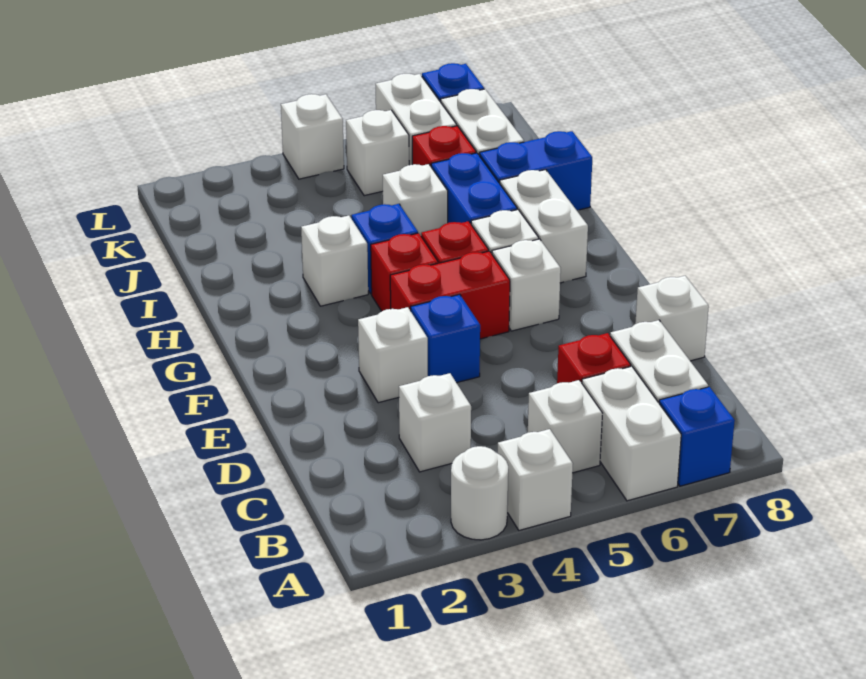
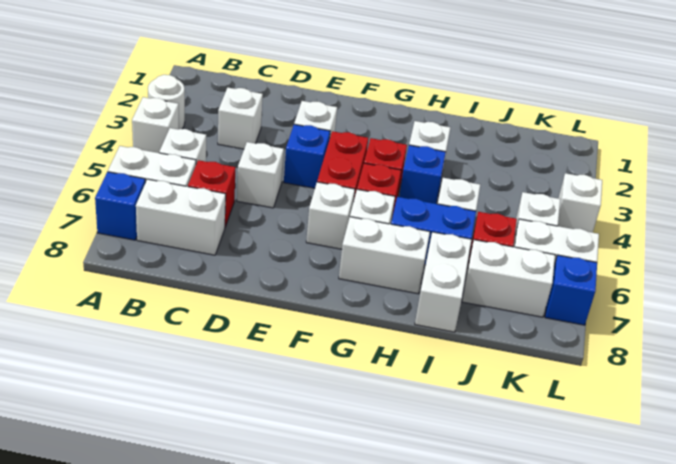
white 1x1 brick [635,276,709,361] -> white 1x1 brick moved to [237,142,284,208]
blue 1x2 brick [480,131,592,210] -> white 1x2 brick [415,232,472,332]

